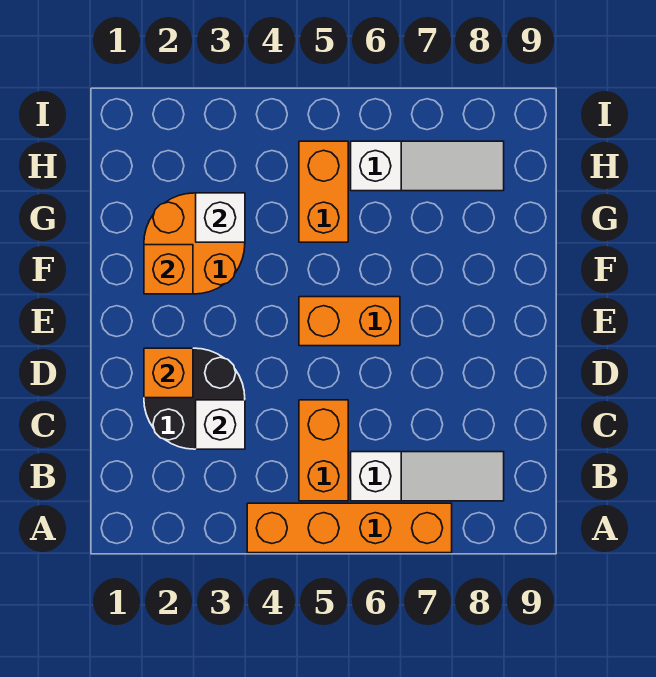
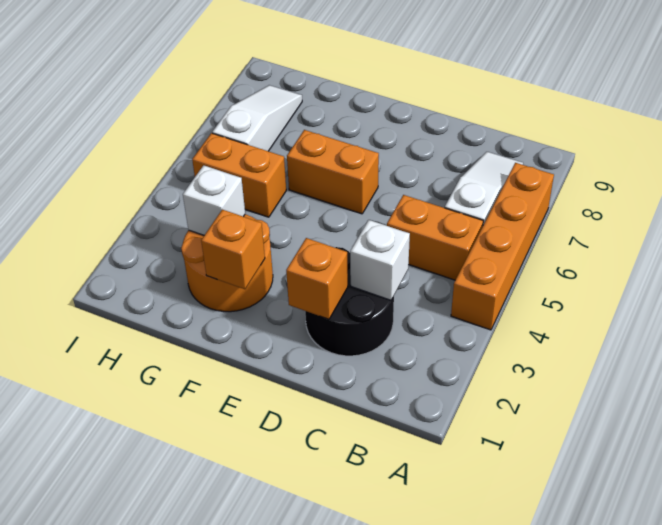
orange 1x2 brick [299,297,400,346] -> orange 1x2 brick turned to [287,130,379,214]

